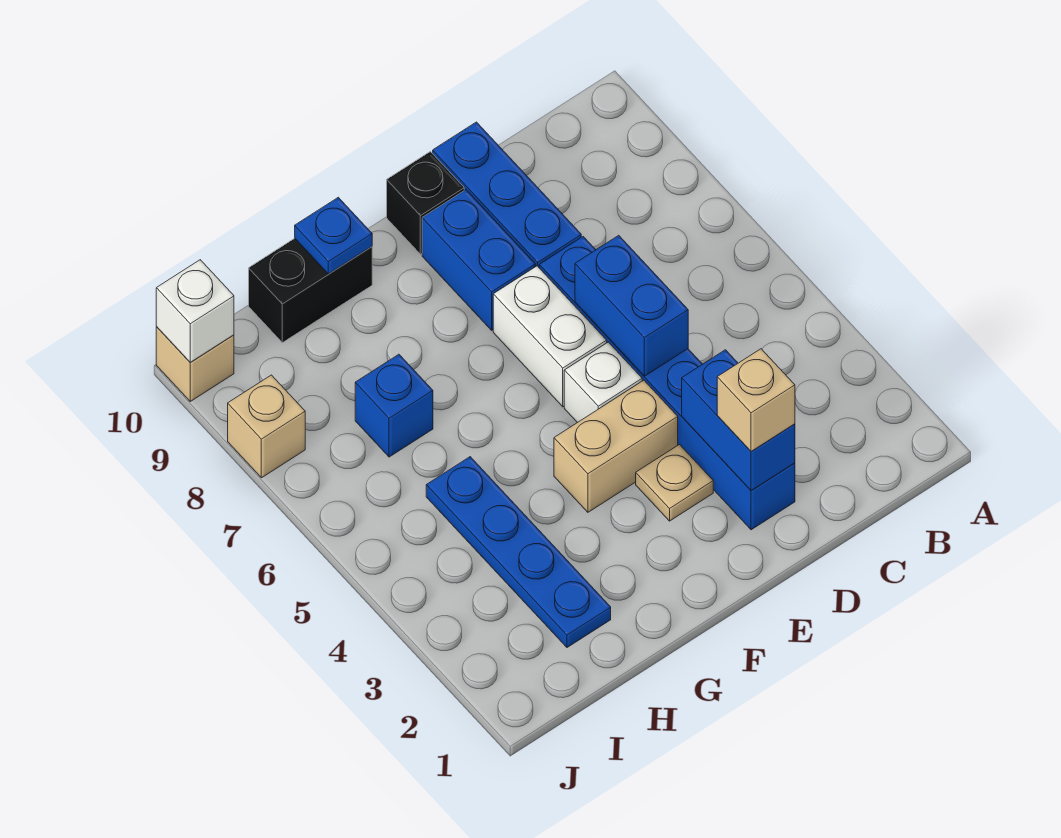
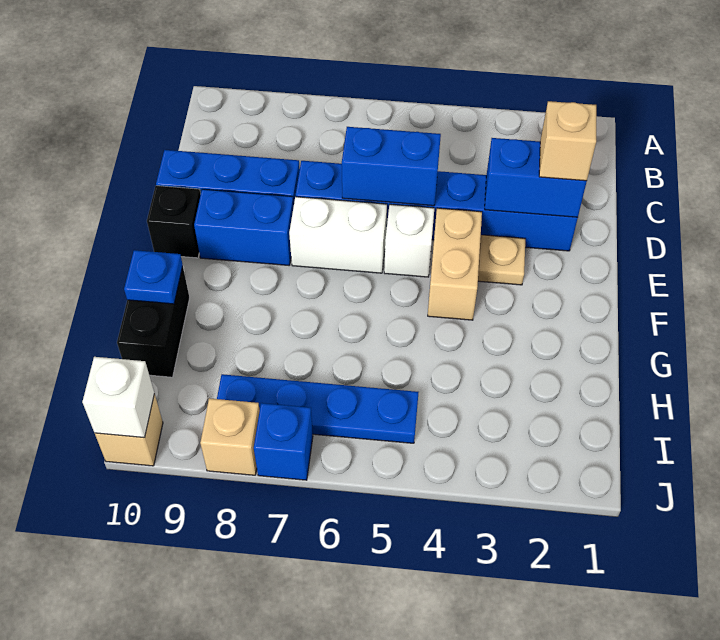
blue 1x4 plate [426,457,611,647] -> blue 1x4 plate moved to [217,374,419,443]
blue 1x1 brick [355,354,433,457] -> blue 1x1 brick moved to [254,403,313,480]

